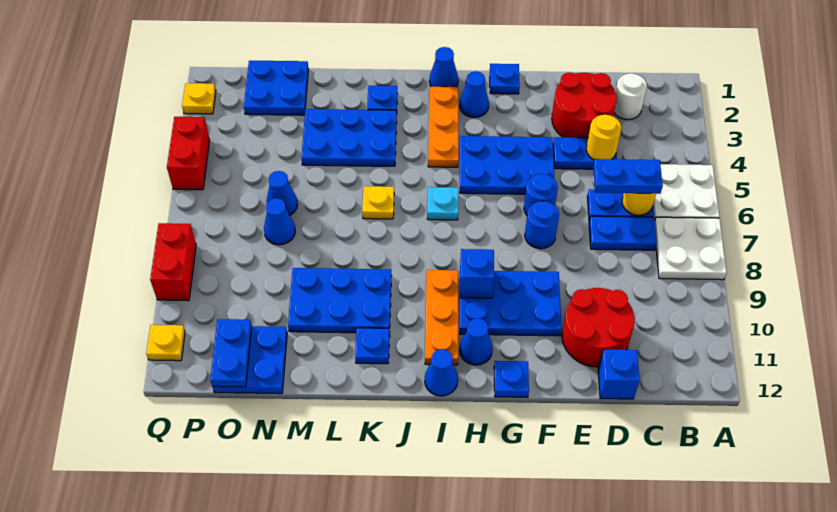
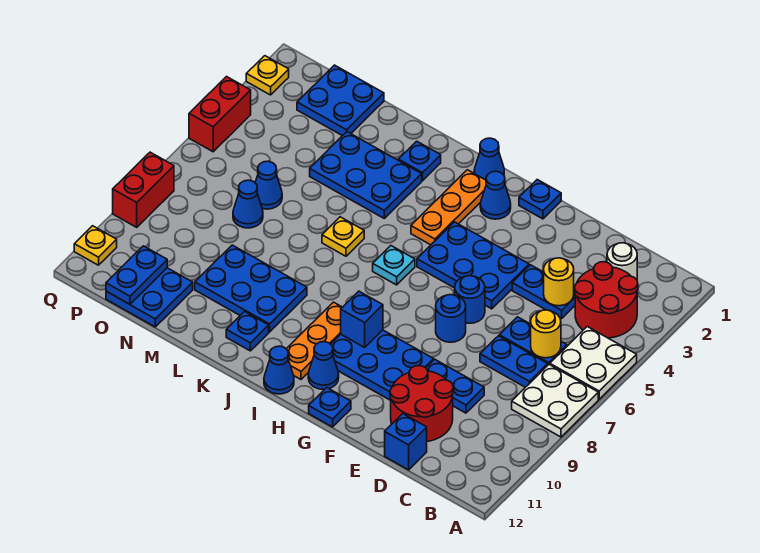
blue 1x2 plate [593,159,663,194] -> blue 1x2 plate moved to [426,359,484,413]
red 2x2 round brick [552,73,617,138] -> red 2x2 round brick moved to [575,262,638,338]

